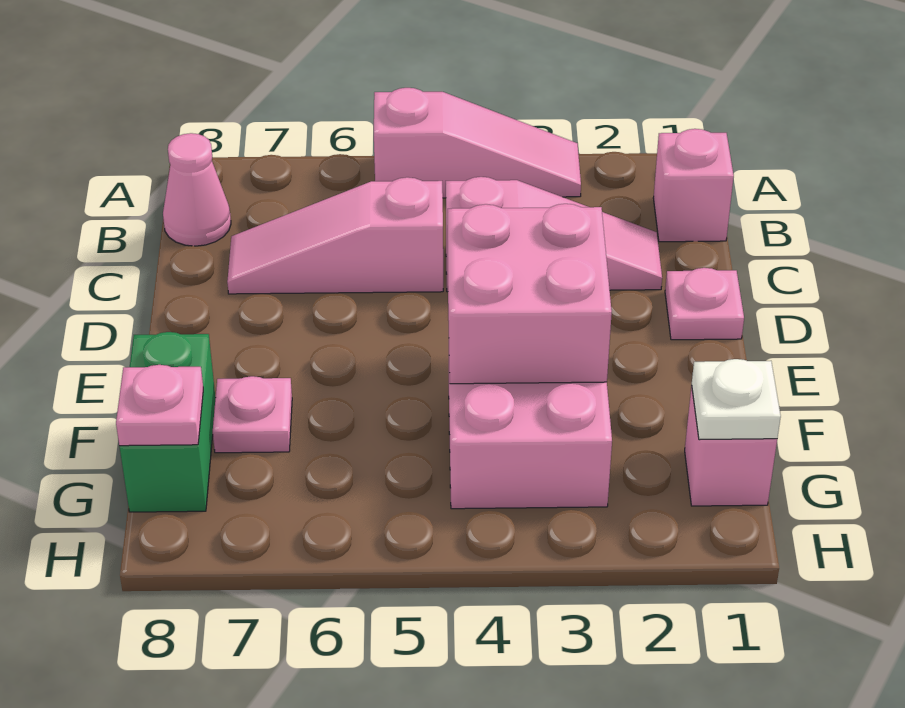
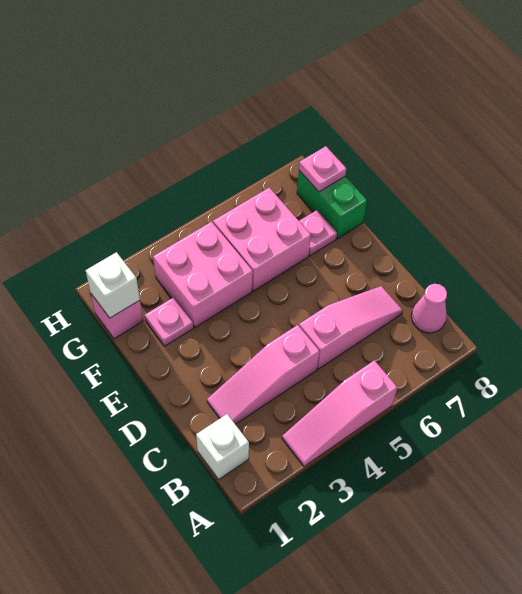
pink 1x1 brick [653,129,734,242] -> white 1x1 brick [196,414,249,479]
pink 1x1 plate [665,268,744,340] -> pink 1x1 plate moved to [145,297,193,346]
pink 2x2 brick [448,204,612,384] -> pink 2x2 brick moved to [213,188,311,291]
white 1x1 plate [692,359,781,440] -> white 1x1 brick [86,252,140,318]

